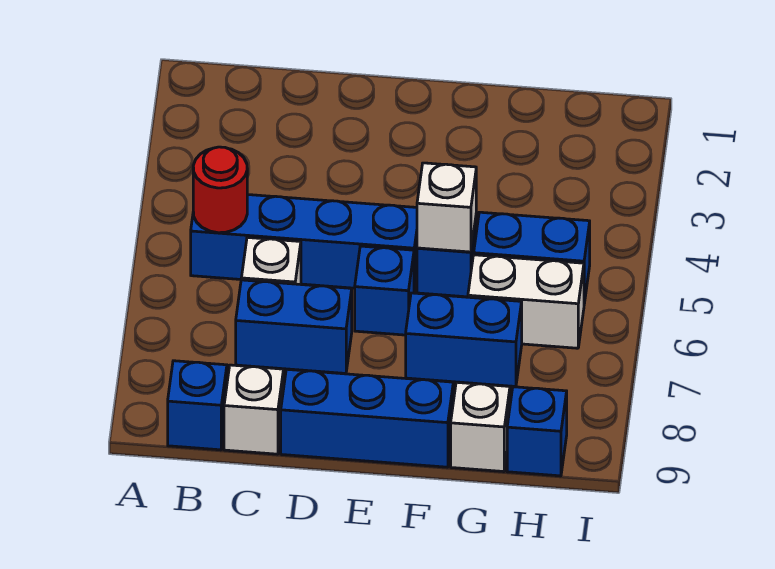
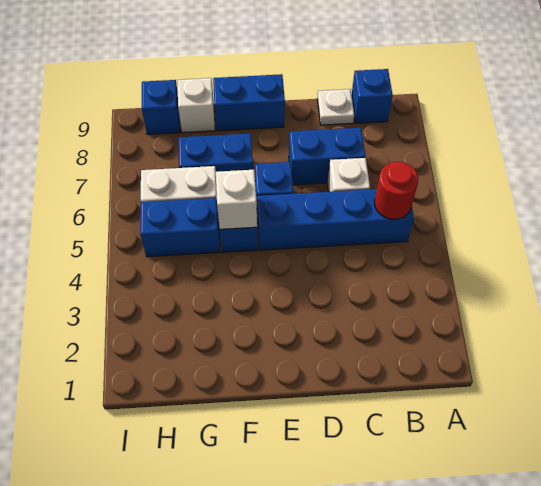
white 1x1 brick [224,365,284,454] -> white 1x1 plate [317,89,354,125]
blue 1x3 brick [281,369,453,467] -> blue 1x2 brick [213,74,285,131]

